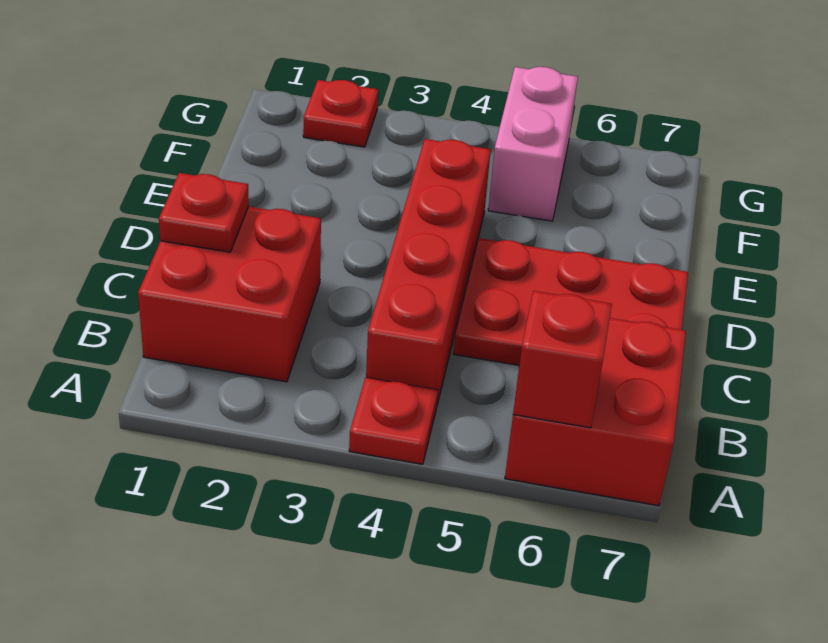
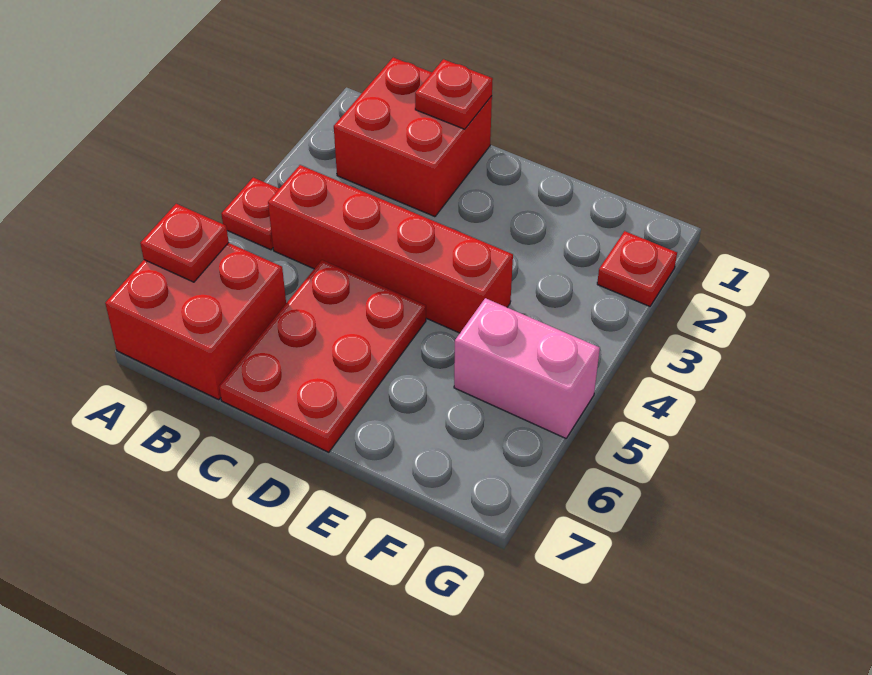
red 1x1 brick [513,291,612,428] -> red 1x1 plate [140,204,229,282]

